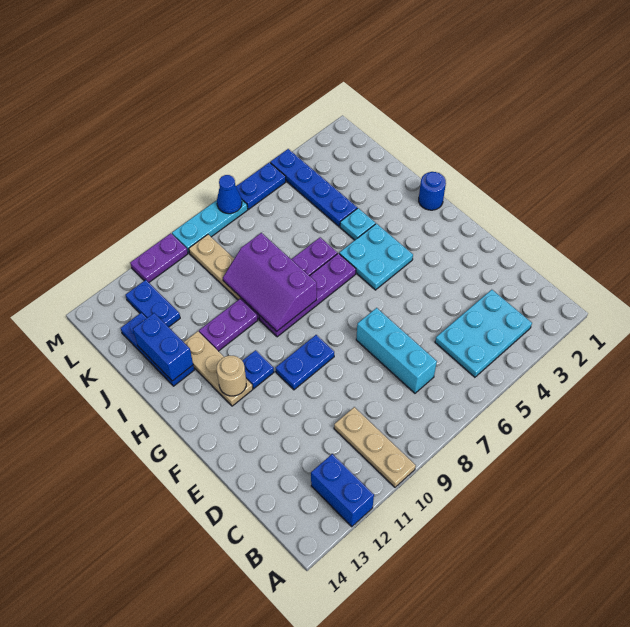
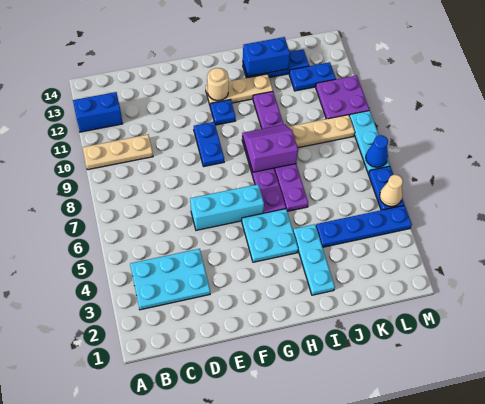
cyan 2x3 plate [435,290,532,377] -> cyan 2x3 plate turned to [130,249,210,310]
cyan 1x3 brick [356,308,437,393] -> cyan 1x3 brick moved to [190,184,264,230]
blue 1x1 round brick [419,172,446,210] -> none
purple 2x3 slope [223,233,317,331] -> purple 2x2 slope [242,124,298,172]
cyan 1x1 plate [340,208,376,240] -> cyan 1x3 plate [293,224,335,295]
none -> tan 1x1 cone [380,175,403,207]
purple 1x2 plate [130,233,188,282] -> purple 2x2 plate [316,75,369,119]

